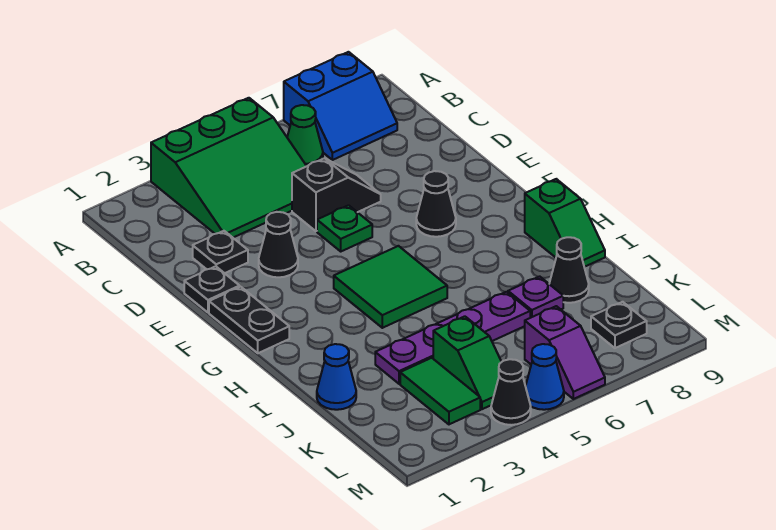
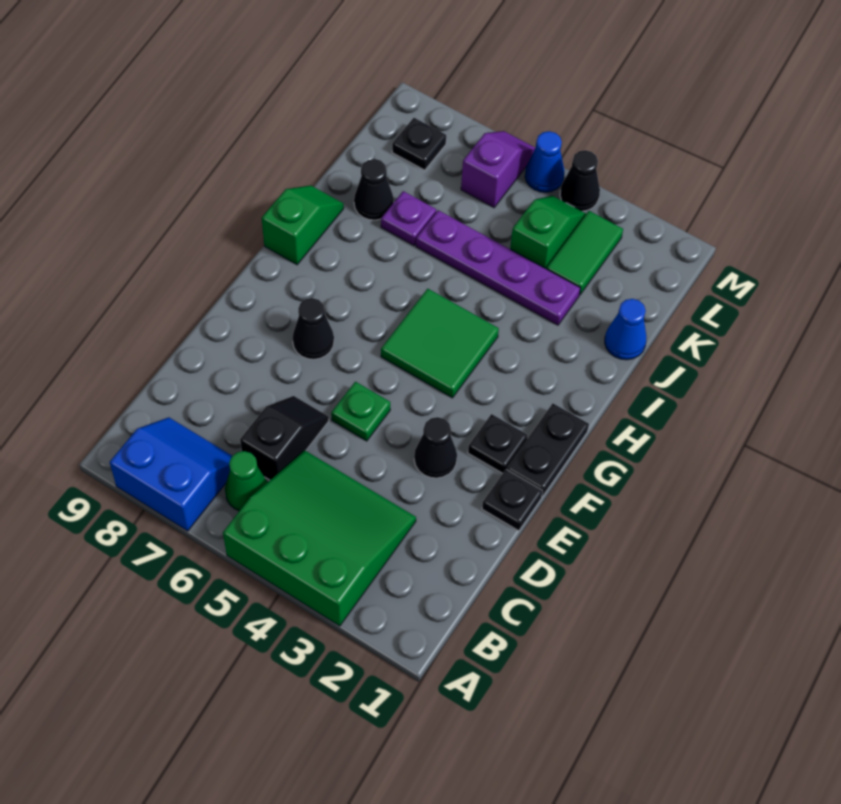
black 1x1 plate [193,231,248,273] -> black 1x1 plate moved to [468,414,528,473]
black 1x2 slope [292,158,381,231] -> black 1x2 slope turned to [240,396,329,480]

